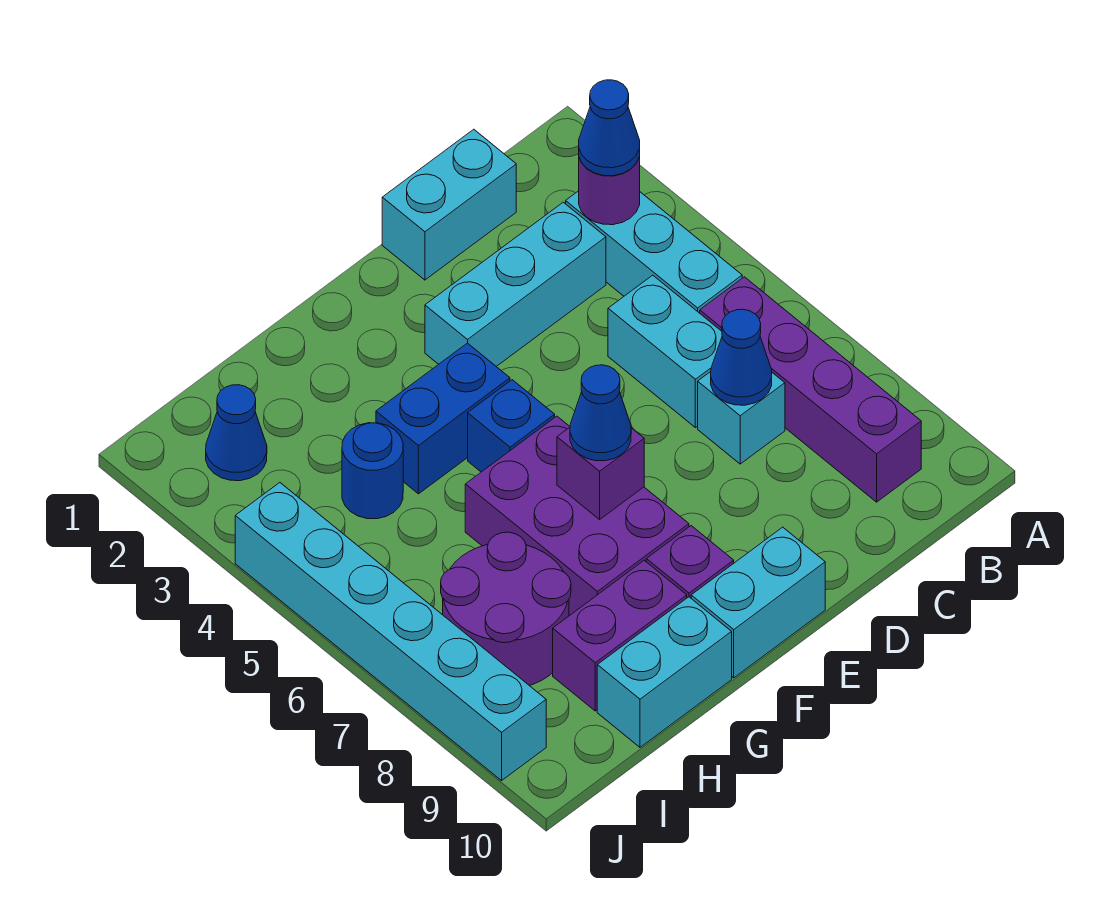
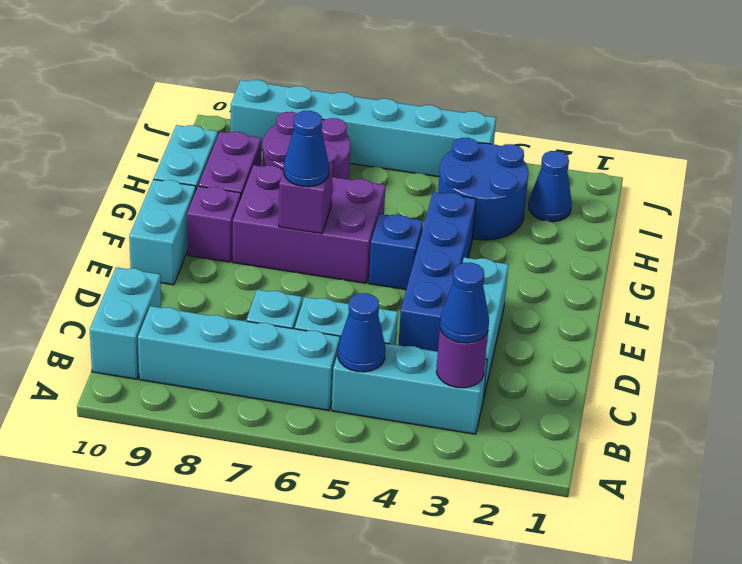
purple 1x4 brick [700,277,921,502] -> cyan 1x4 brick [138,306,340,410]
cyan 1x2 brick [382,129,516,280] -> cyan 1x2 brick moved to [90,267,161,379]
blue 1x1 cone [711,309,772,405] -> blue 1x1 cone moved to [338,293,385,372]
blue 1x2 brick [376,343,510,494] -> blue 1x4 brick [398,192,476,352]
blue 1x1 round brick [342,423,403,519] -> blue 2x2 round brick [438,138,529,240]

